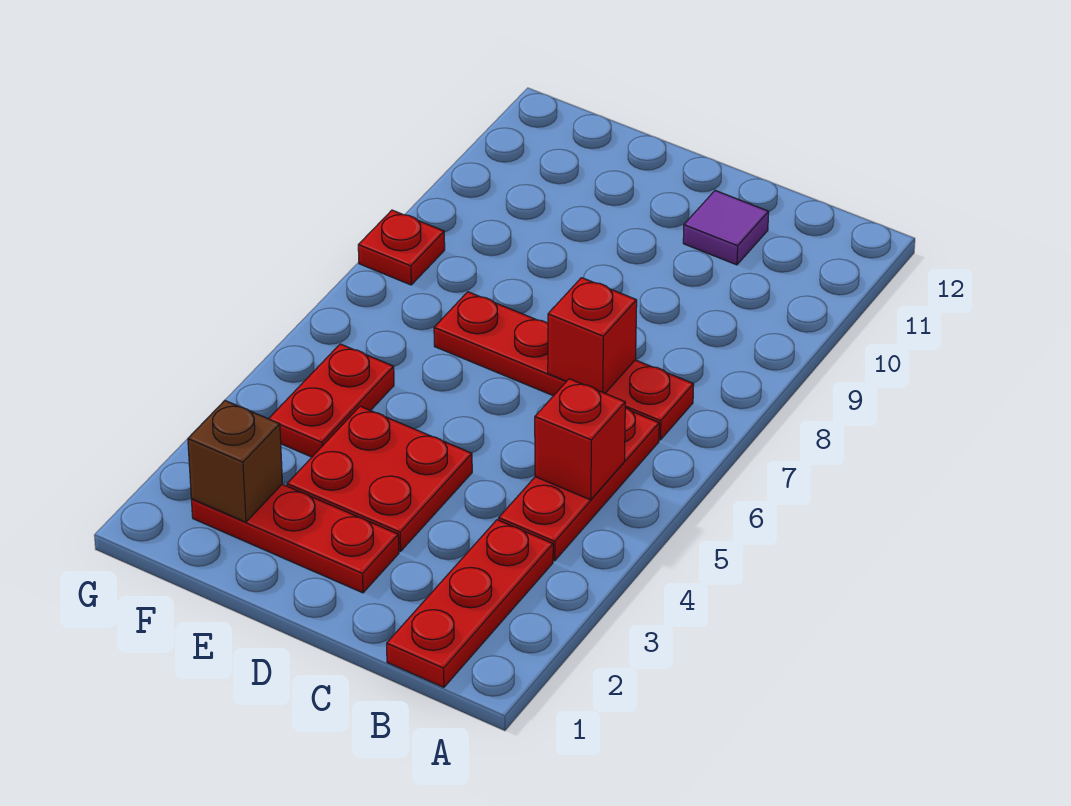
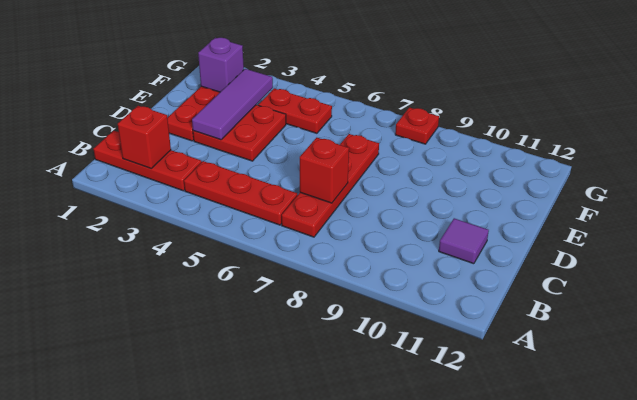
red 1x1 brick [535,379,625,500] -> red 1x1 brick moved to [118,106,171,168]
none -> purple 1x3 tile [192,69,273,140]
brown 1x1 brick [188,401,282,522] -> purple 1x1 brick [198,38,244,92]

